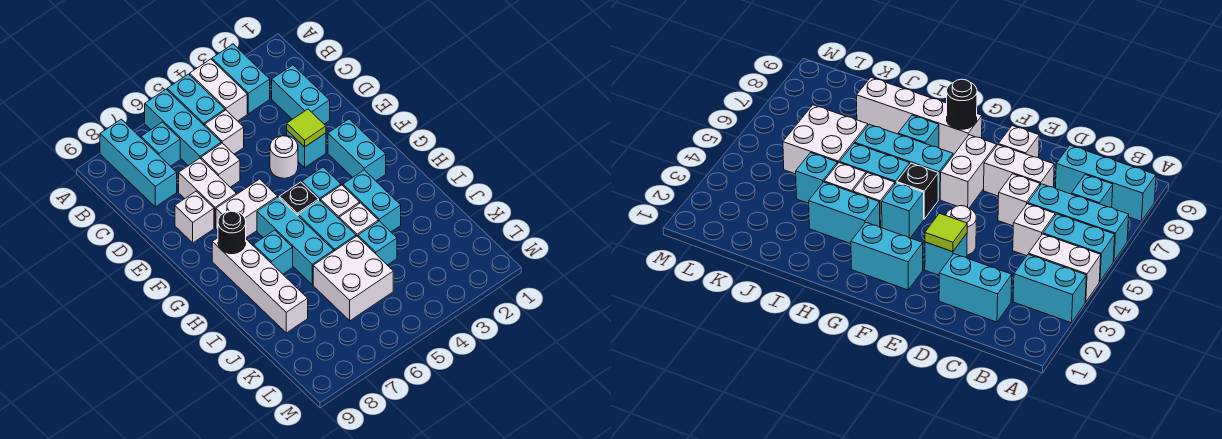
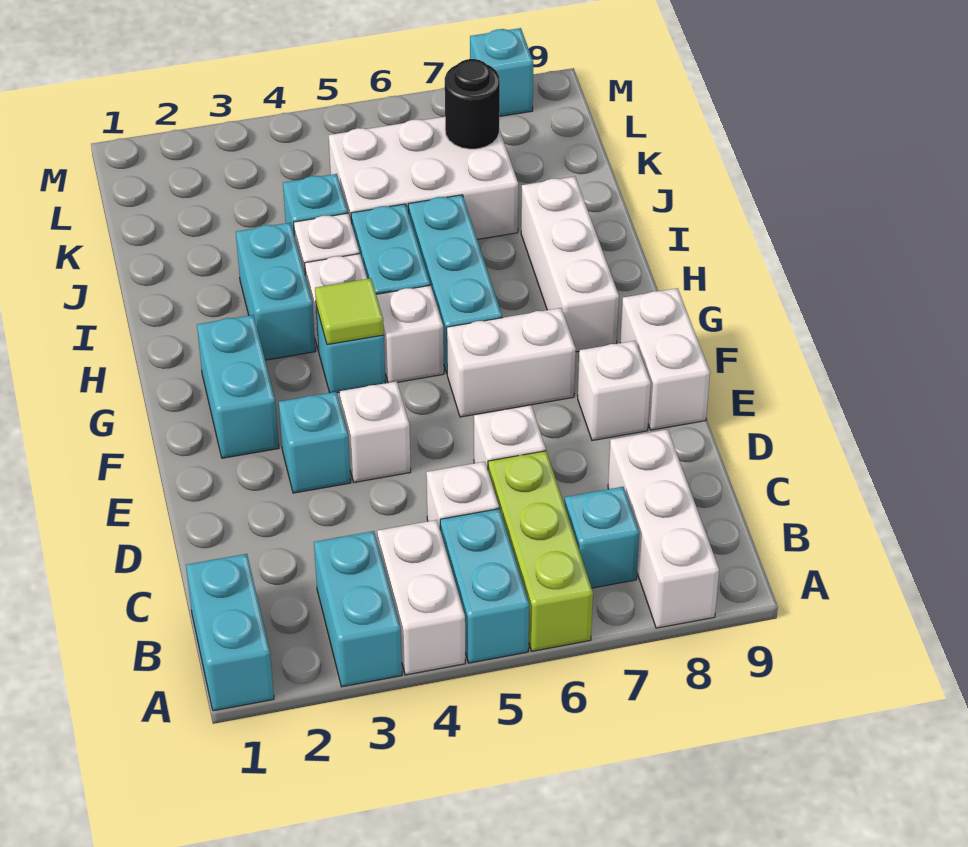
cyan 1x3 brick [145,89,221,166] -> lime 1x3 brick [488,451,593,651]
cyan 1x3 brick [100,119,177,207] -> white 1x3 brick [608,429,719,628]
cyan 1x2 brick [272,65,330,124] -> cyan 1x2 brick moved to [186,554,274,711]
white 1x2 brick [179,158,236,228] -> white 1x2 brick moved to [620,288,710,430]
lime 1x1 tile [287,109,326,147] -> lime 1x1 tile moved to [315,278,384,345]
white 1x1 round brick [270,136,298,178] -> white 1x1 brick [340,381,411,482]
black 1x1 brick [279,182,319,215] -> white 1x1 brick [376,285,444,383]
white 1x4 brick [212,238,308,333] -> white 1x3 brick [521,177,619,352]
black 1x1 round brick [218,211,246,254] -> black 1x1 round brick moved to [445,59,500,149]
cyan 1x1 brick [253,230,293,274] -> cyan 1x1 brick moved to [470,28,533,117]
white 2x2 brick [313,236,393,321] -> white 2x3 brick [329,117,518,239]

